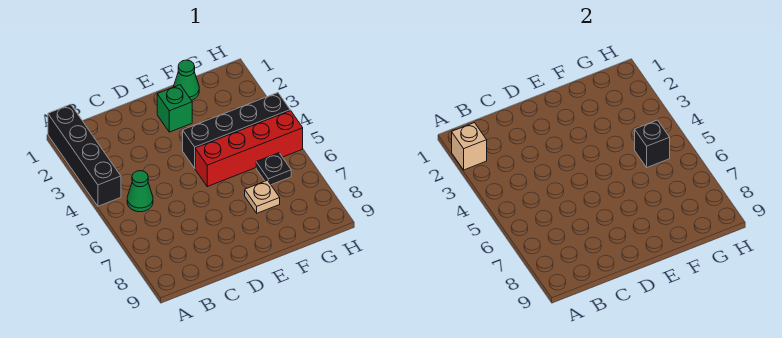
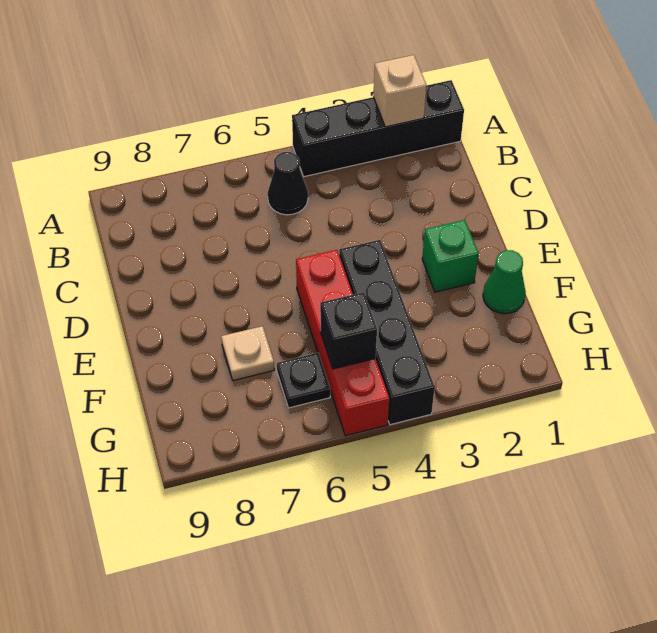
green 1x1 cone [127,171,153,212] -> black 1x1 cone [268,152,308,215]

